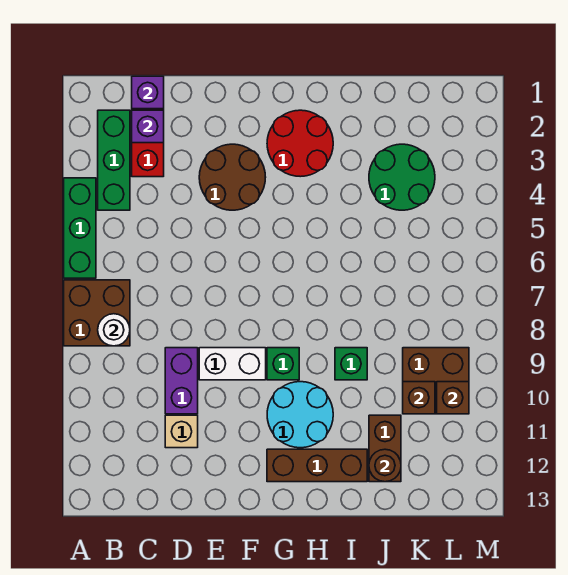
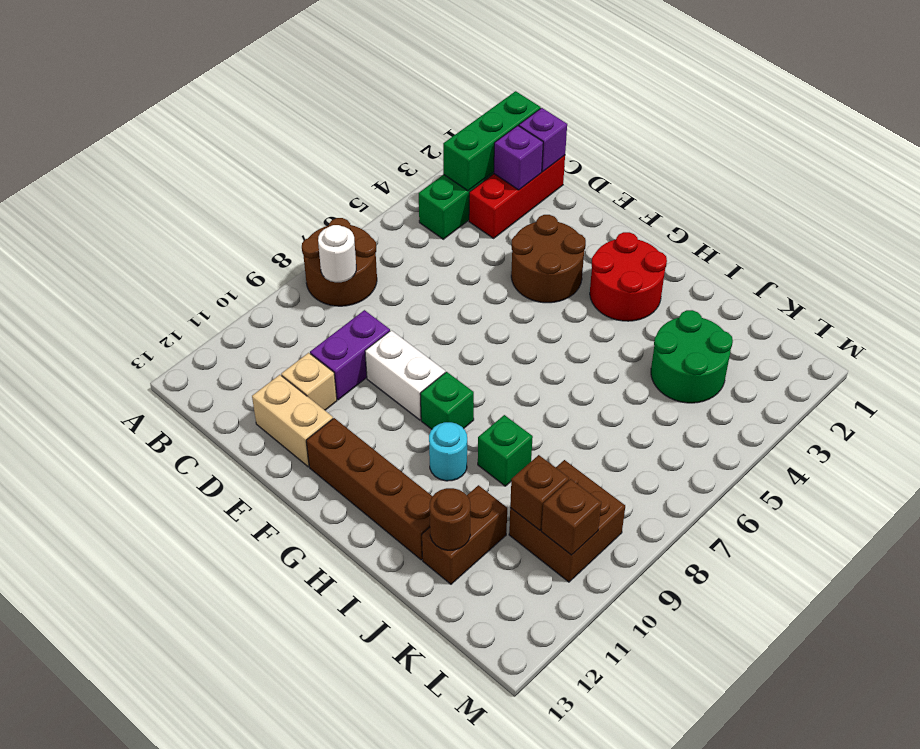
green 1x3 brick [64,178,96,278] -> green 1x3 brick moved to [443,91,541,191]
brown 2x2 brick [64,280,130,346] -> brown 2x2 round brick [302,218,377,306]
none -> tan 1x2 brick [252,375,333,467]
cyan 2x2 round brick [267,382,333,448] -> cyan 1x1 round brick [429,422,467,481]
brown 1x3 brick [267,449,367,482] -> brown 1x4 brick [306,418,433,560]

